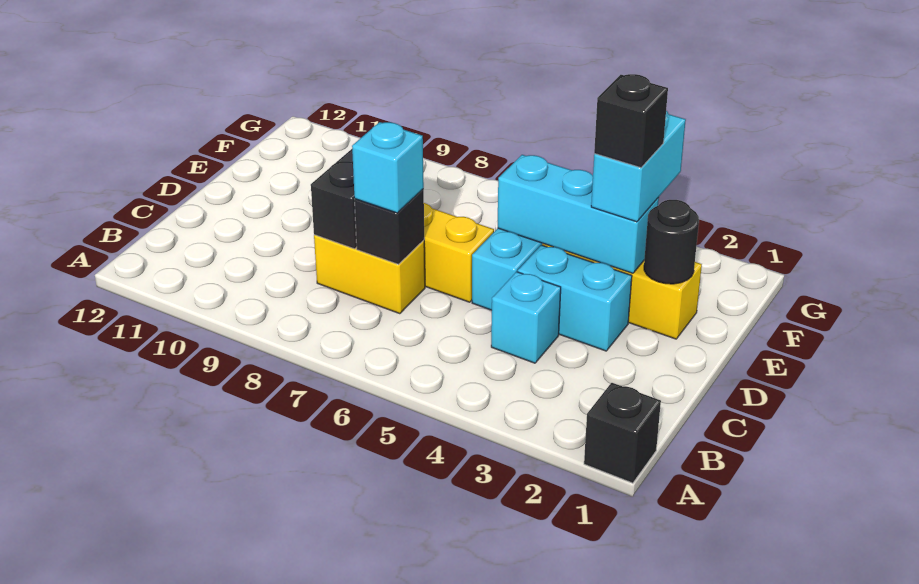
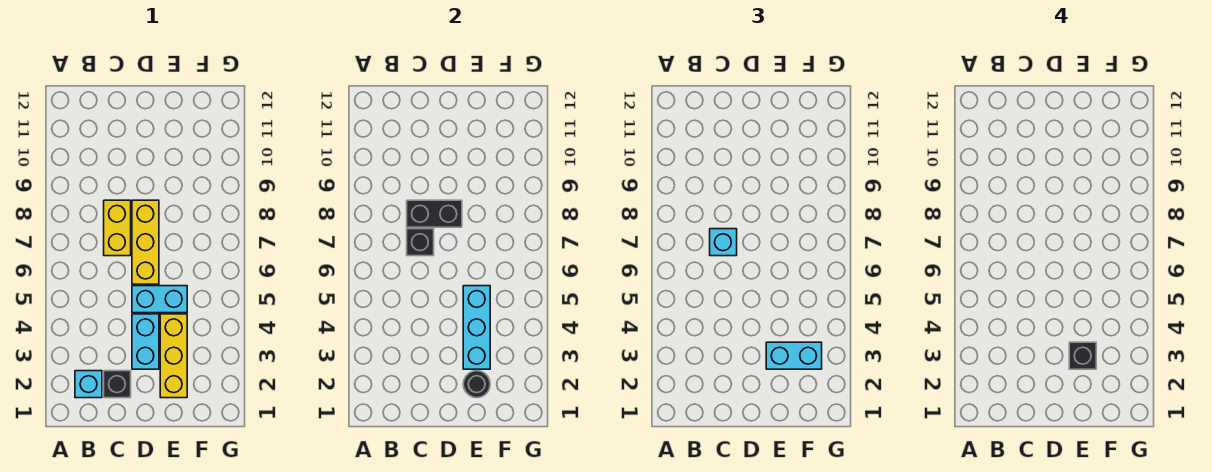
black 1x1 brick [584,383,661,483] -> black 1x1 brick moved to [104,371,131,398]
cyan 1x1 brick [491,272,561,363] -> cyan 1x1 brick moved to [75,371,102,398]

